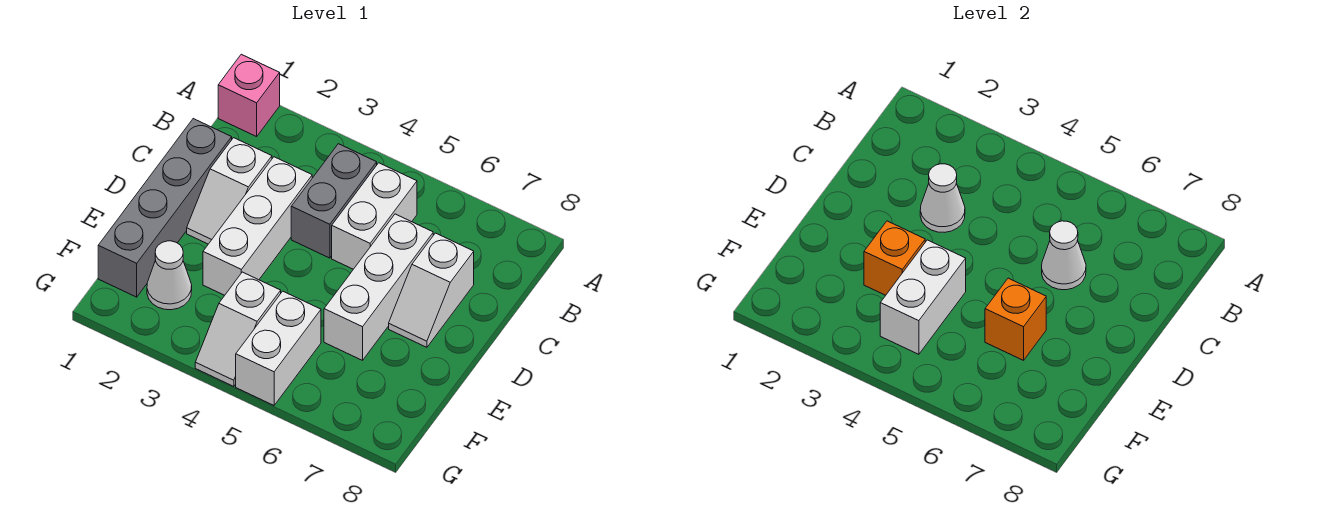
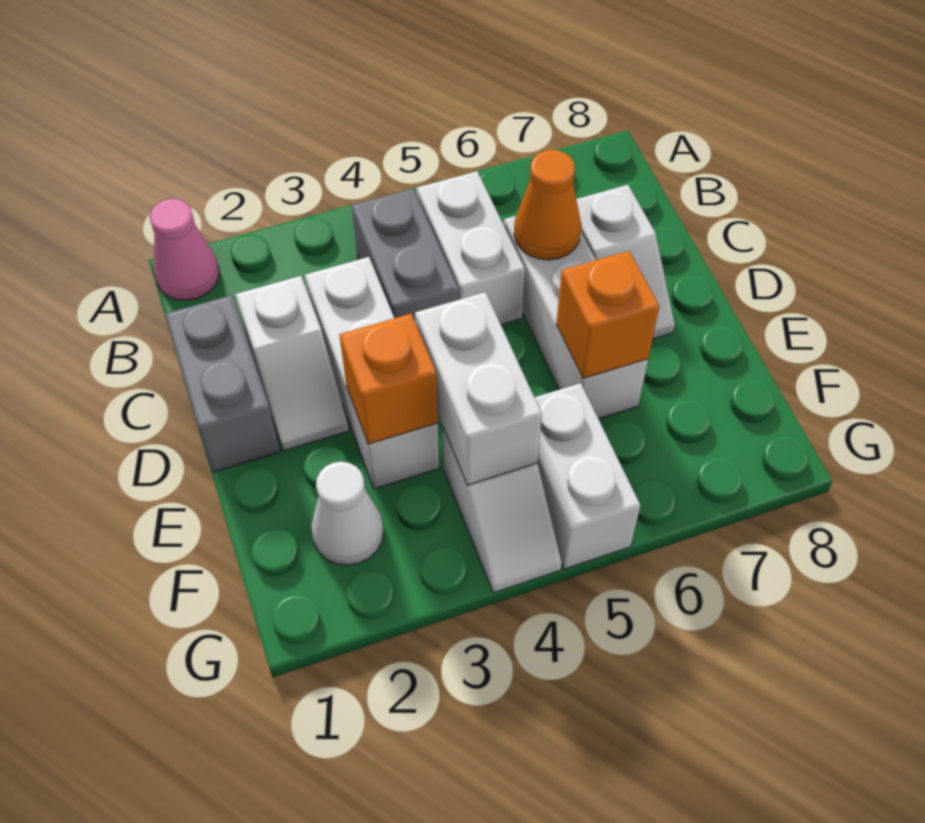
pink 1x1 brick [218,54,280,137] -> pink 1x1 cone [150,199,219,300]
grey 1x4 brick [98,119,232,297] -> grey 1x2 brick [165,295,280,472]
white 1x1 cone [920,164,965,232] -> none
white 1x1 cone [1042,221,1086,290] -> orange 1x1 cone [514,150,581,260]

